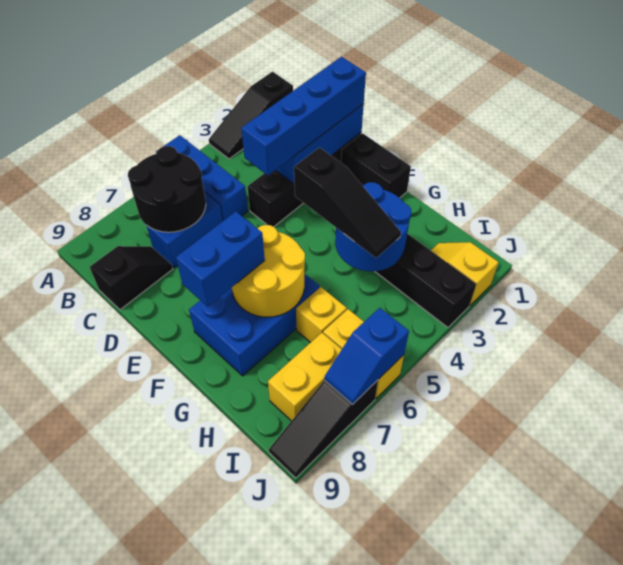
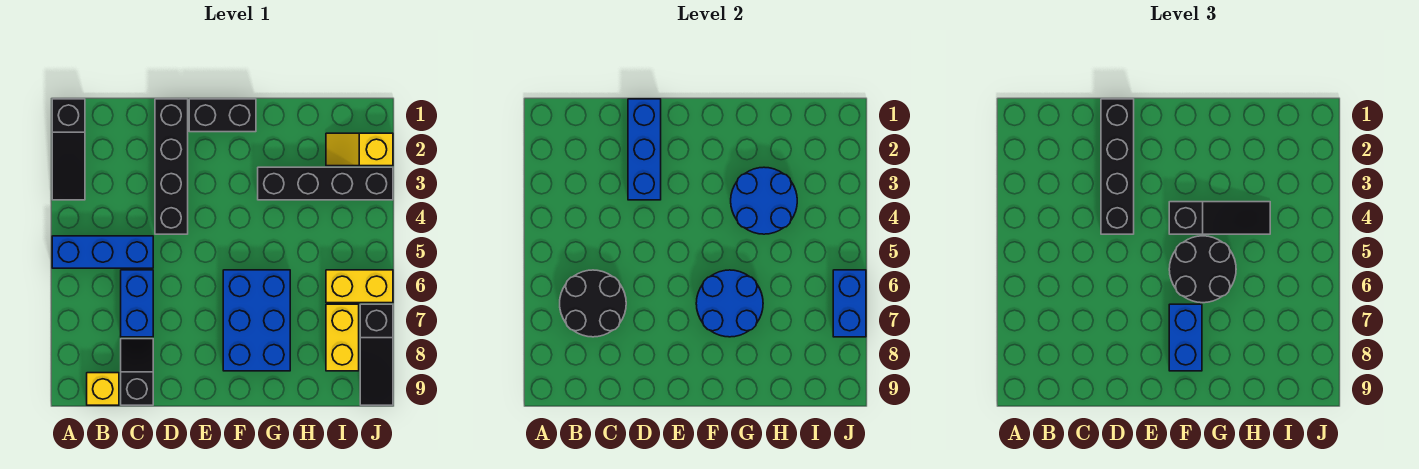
blue 1x4 brick [241,57,366,175] -> black 1x4 brick [1101,99,1134,234]
none -> black 2x2 round brick [1169,236,1236,303]
yellow 2x2 round brick [232,225,305,317] -> blue 2x2 round brick [696,270,763,337]
yellow 1x1 brick [296,287,347,343] -> yellow 1x1 brick moved to [87,373,119,405]
blue 1x2 slope [324,308,409,404] -> blue 1x2 brick [833,270,866,337]

